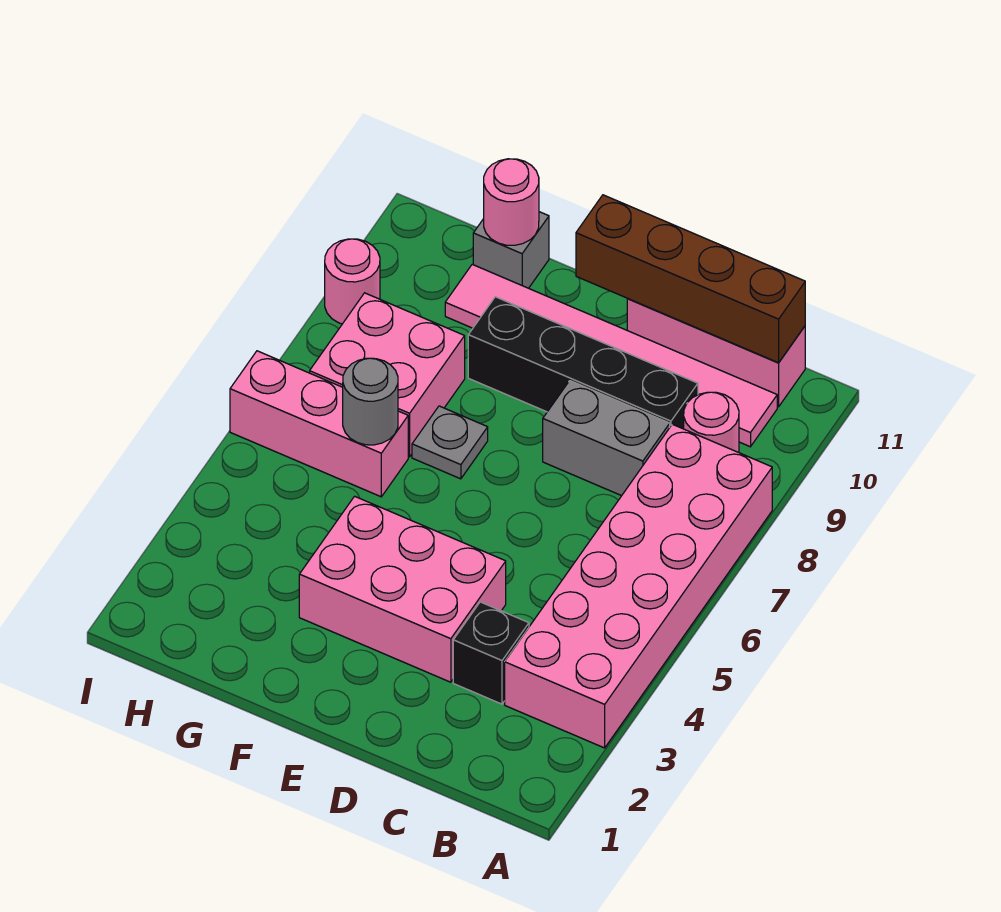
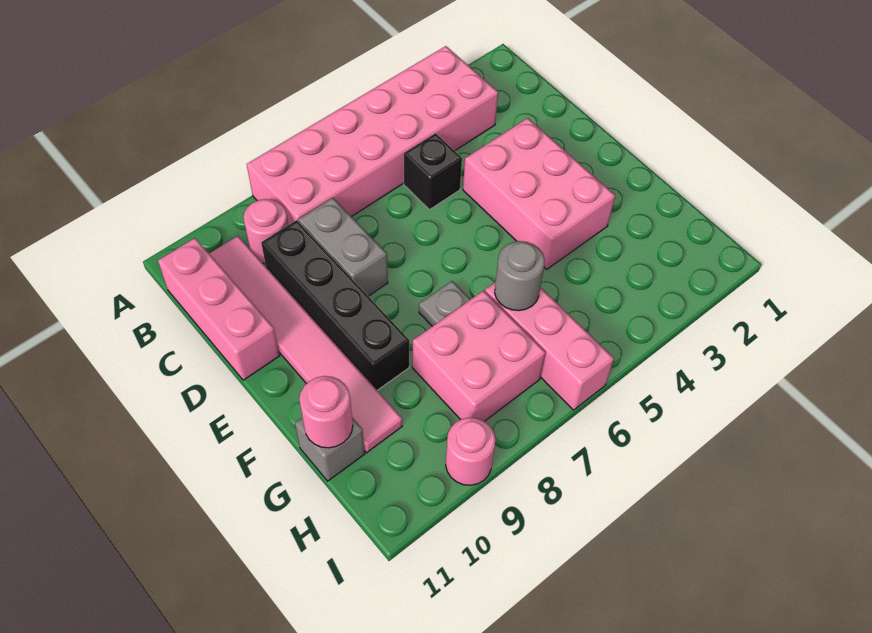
brown 1x4 brick [576,195,805,363] -> none
black 1x1 brick [453,602,529,704] -> black 1x1 brick moved to [404,133,462,210]

